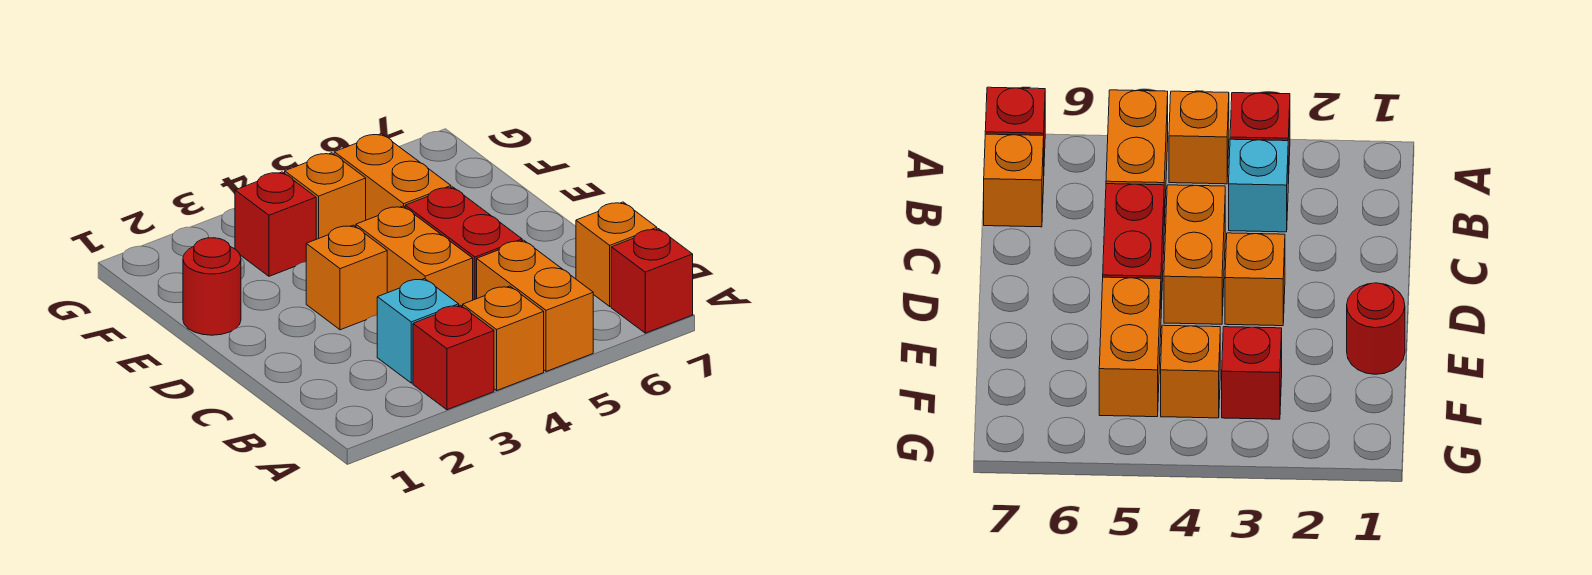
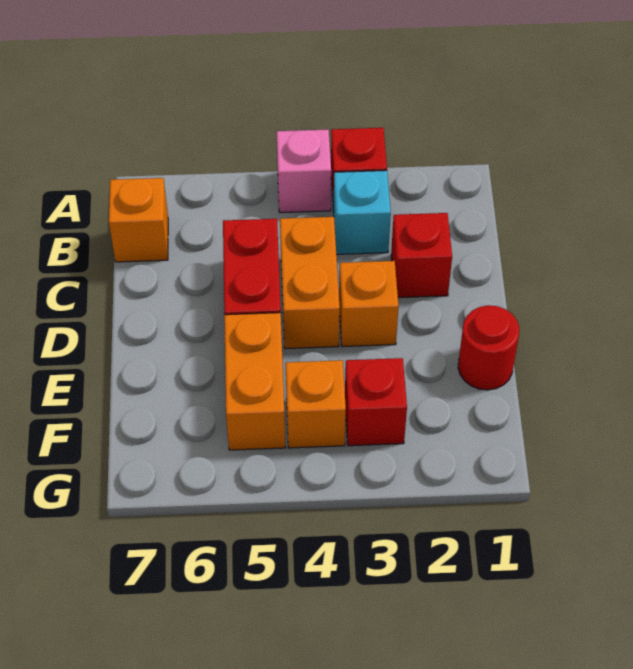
orange 1x1 brick [463,286,544,391] -> pink 1x1 brick [277,129,331,213]
orange 1x2 brick [477,240,593,371] -> none
red 1x1 brick [611,229,693,333] -> red 1x1 brick moved to [391,213,452,298]

